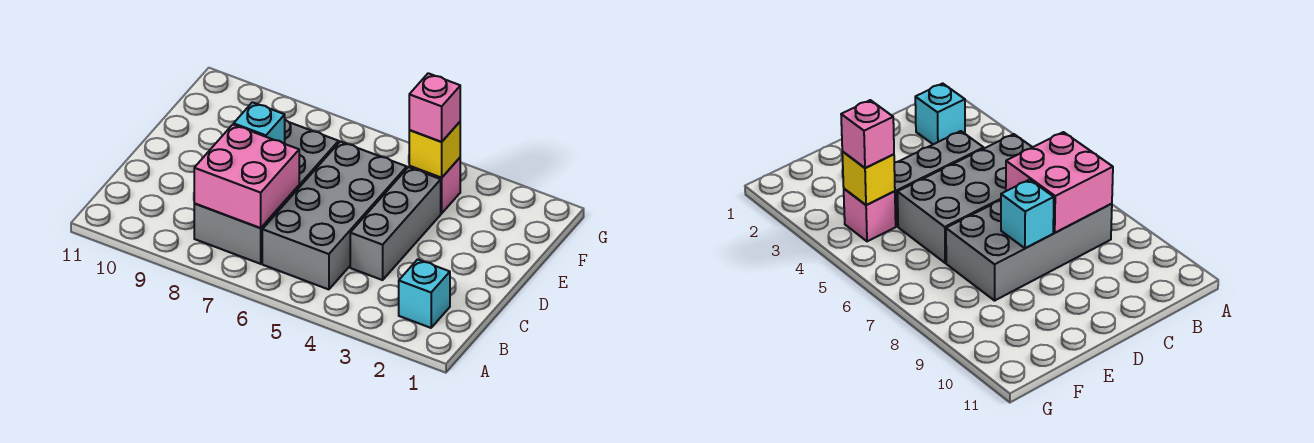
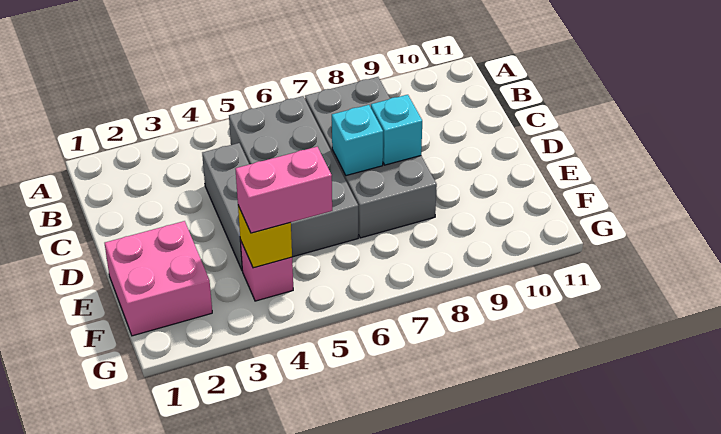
cyan 1x1 brick [399,259,450,328] -> cyan 1x1 brick moved to [332,105,383,176]
pink 2x2 brick [194,125,299,228] -> pink 2x2 brick moved to [105,221,212,336]
pink 1x1 brick [409,73,460,142] -> pink 1x2 brick [236,147,332,233]

